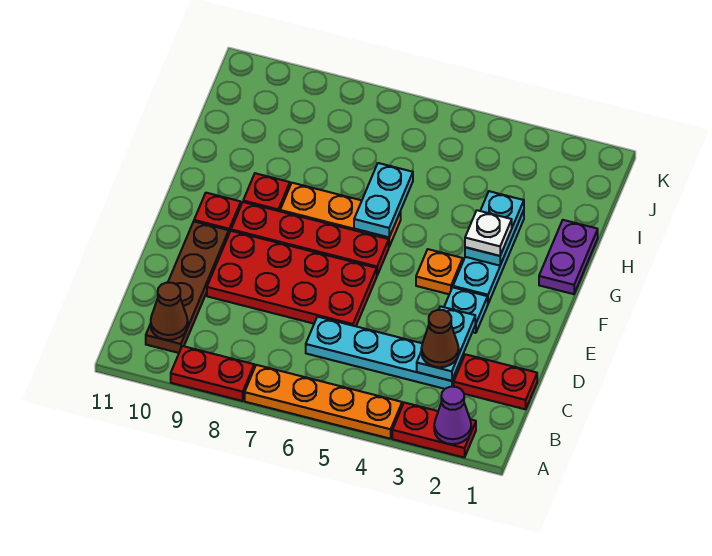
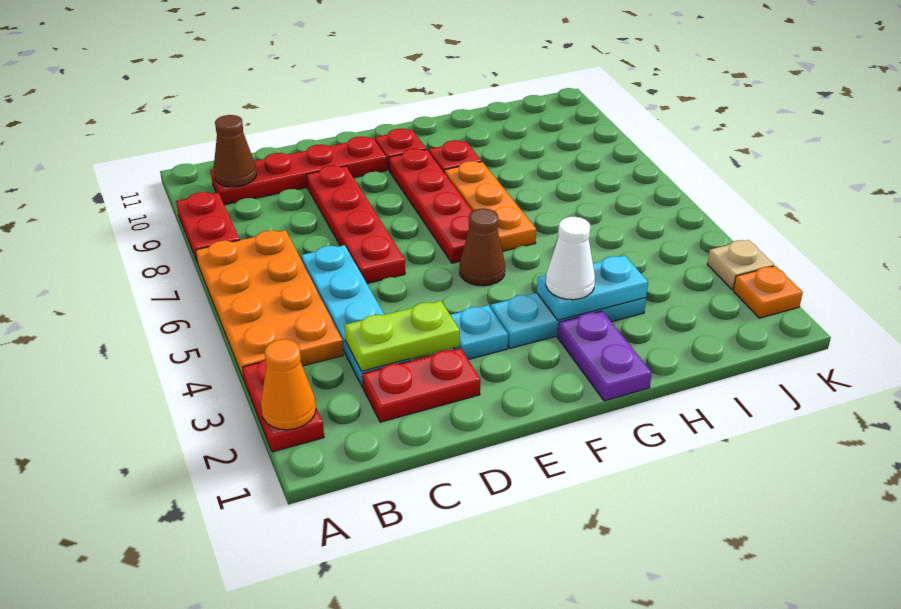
purple 1x1 cone [434,387,471,444] -> orange 1x1 cone [261,339,316,430]
orange 1x4 plate [245,365,402,439] -> orange 2x4 plate [196,230,343,379]
brown 1x4 plate [146,222,229,353] -> red 1x4 plate [211,137,387,205]
red 1x2 plate [454,354,537,409] -> red 1x2 plate turned to [362,348,480,422]
cyan 1x2 plate [417,306,475,381] -> lime 1x2 plate [344,301,460,371]
brown 1x1 cone [421,310,459,367] -> brown 1x1 cone moved to [460,208,505,286]
red 2x4 plate [207,231,377,326] -> red 1x4 plate [307,165,405,283]
orange 1x1 plate [416,249,463,294] -> orange 1x1 plate moved to [733,266,803,318]
purple 1x2 plate [539,220,598,294] -> purple 1x2 plate turned to [558,311,652,401]
white 1x1 plate [465,210,512,256] -> white 1x1 cone [546,217,595,300]
cyan 1x2 plate [354,163,413,237] -> none
none -> tan 1x1 plate [707,240,774,290]

